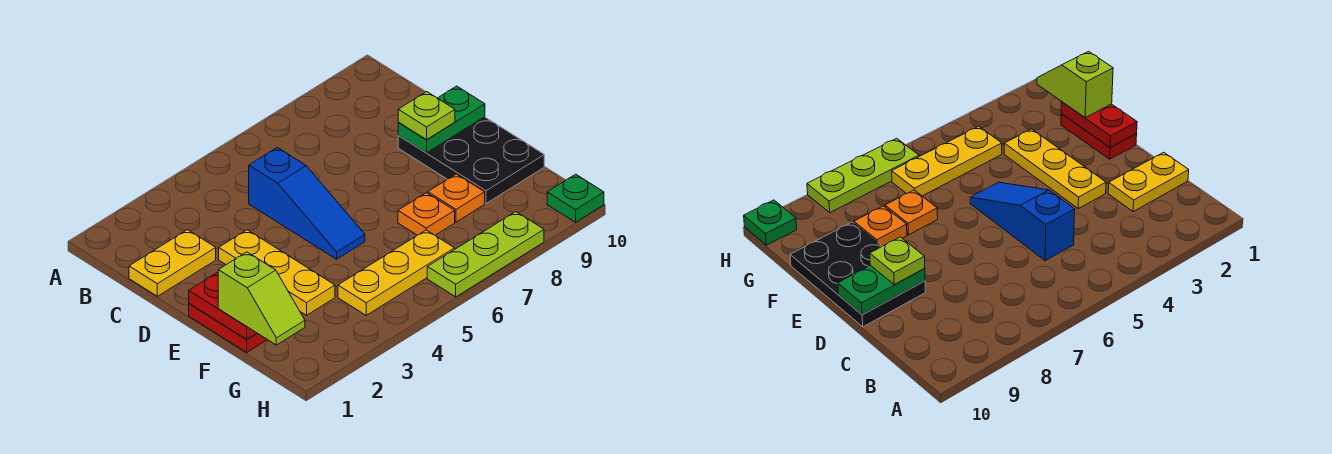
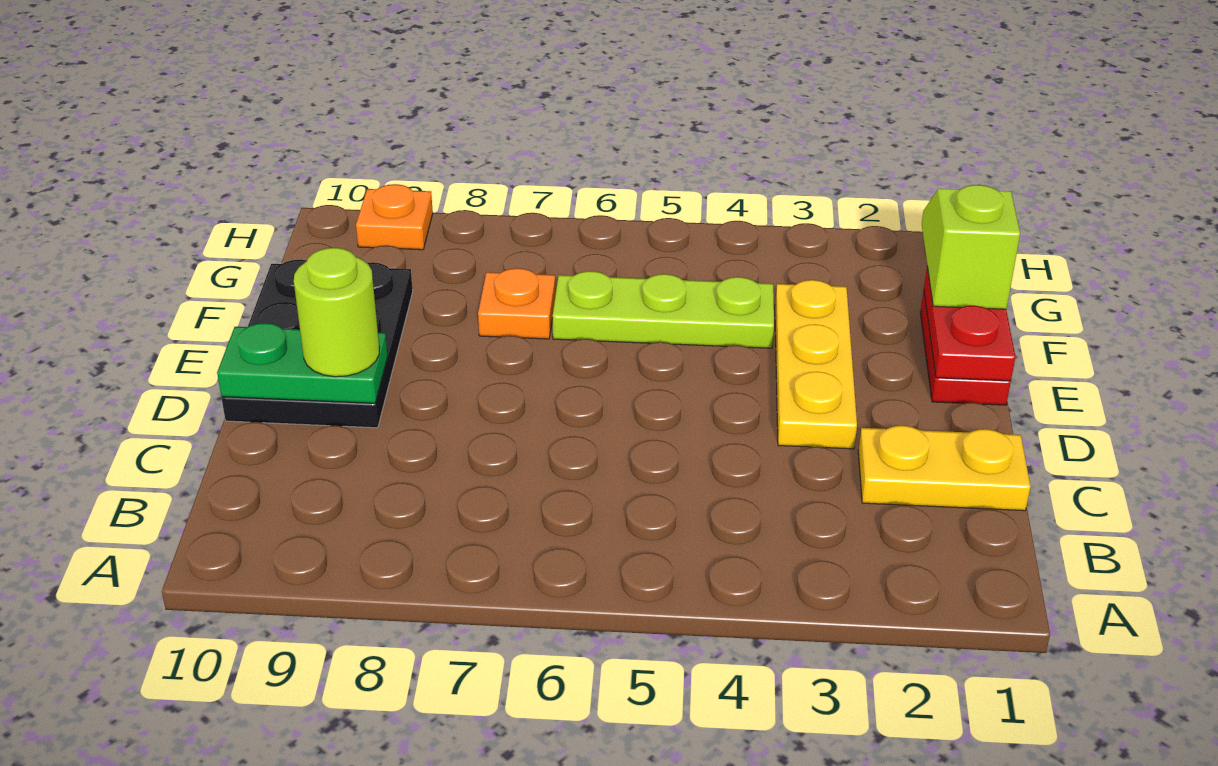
blue 1x3 slope [249,147,365,259] -> none
lime 1x1 plate [398,92,455,140] -> lime 1x1 round brick [294,248,379,377]
orange 1x1 plate [428,174,485,222] -> orange 1x1 plate moved to [356,184,433,250]
yellow 1x3 plate [338,230,455,315] -> none
lime 1x3 plate [427,212,544,297] -> lime 1x3 plate moved to [553,271,774,348]
green 1x1 plate [547,174,604,222] -> none

